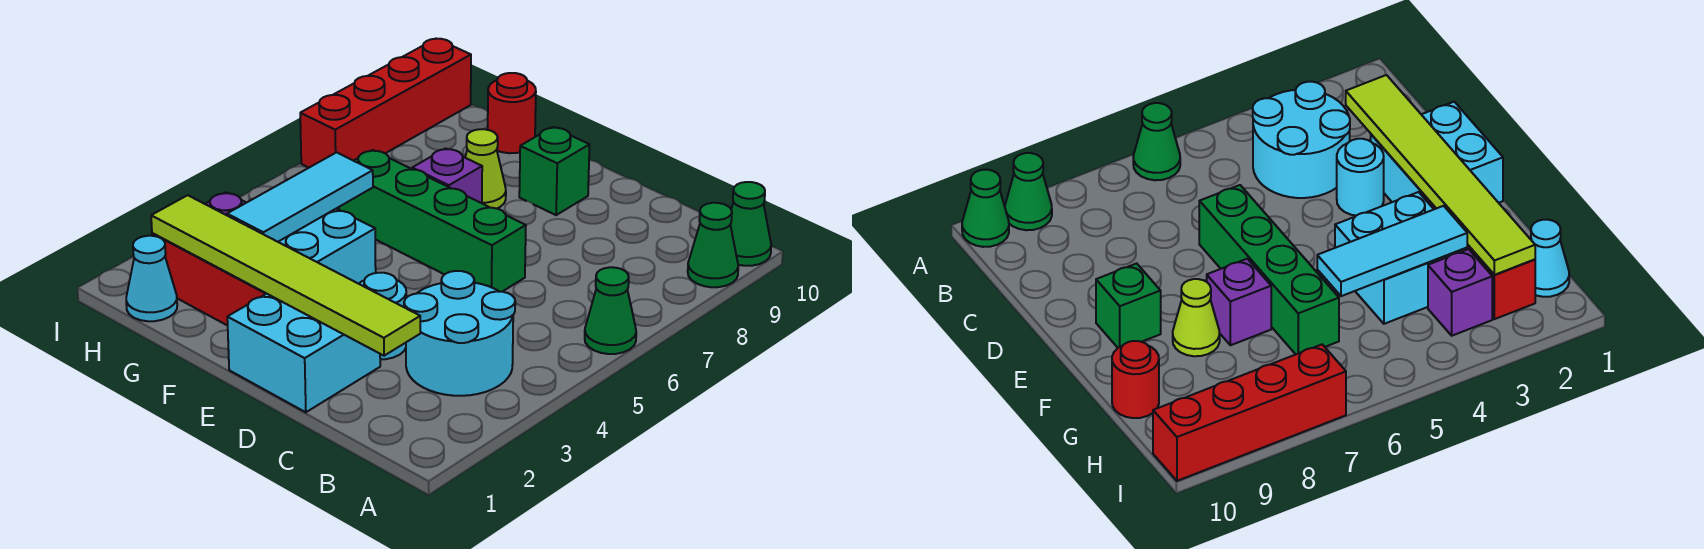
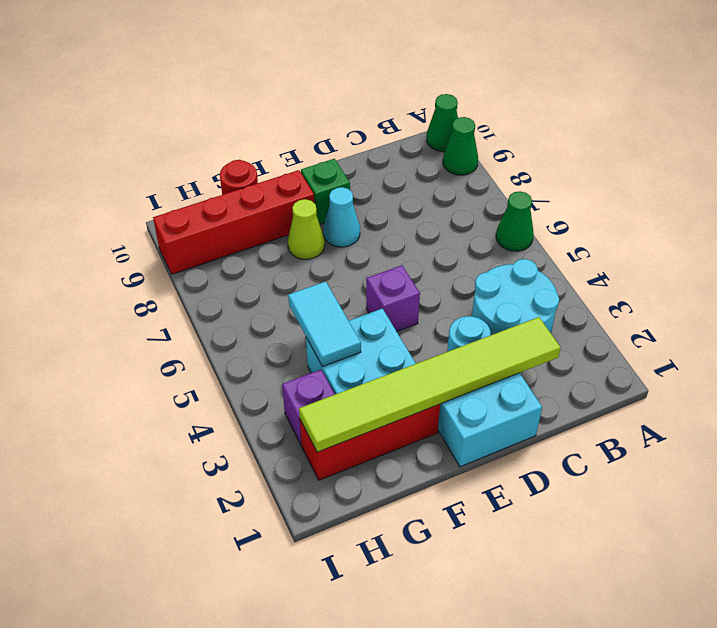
green 1x4 brick [339,150,526,292] -> none
purple 1x1 brick [412,148,482,203] -> purple 1x1 brick moved to [366,265,420,331]
cyan 1x3 tile [227,152,373,242] -> cyan 1x2 tile [288,281,361,367]
cyan 1x1 cone [126,236,177,321] -> cyan 1x1 cone moved to [323,187,360,247]
red 1x4 brick [300,39,471,168] -> red 1x4 brick turned to [153,170,314,274]

